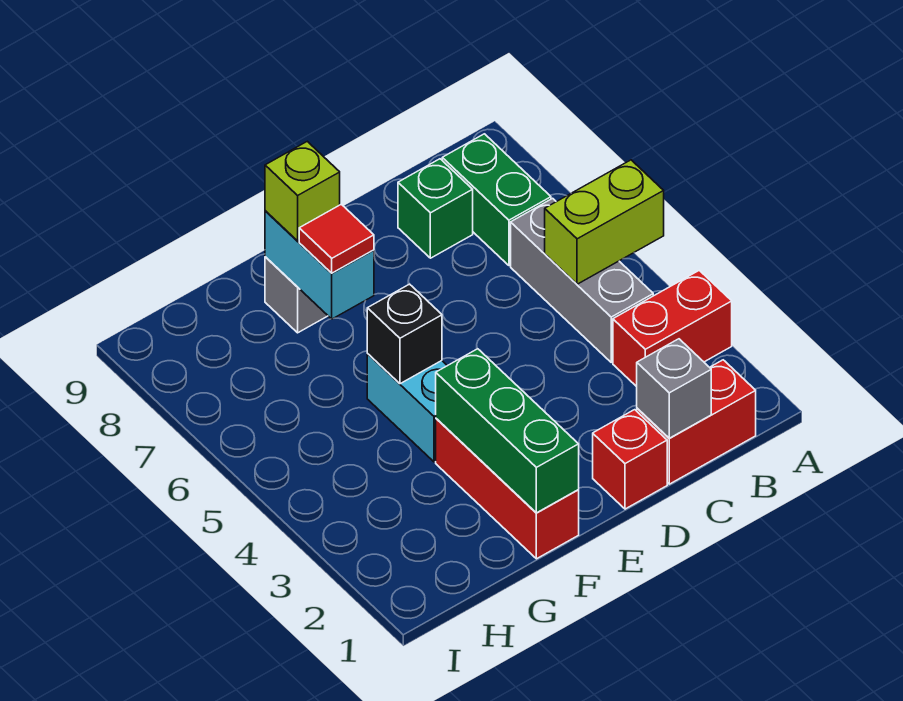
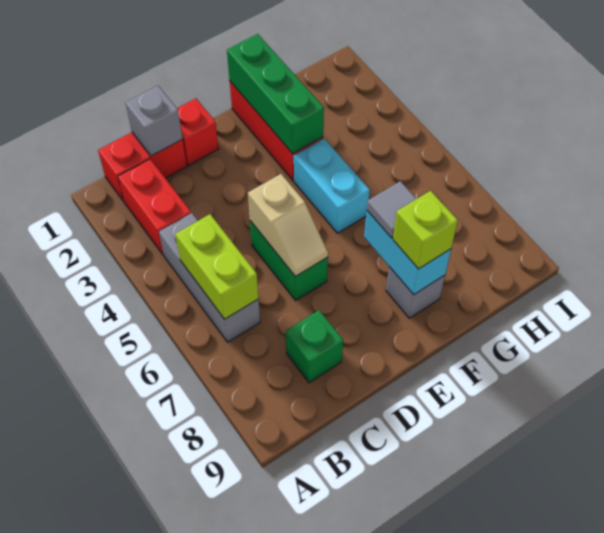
red 1x2 brick [613,270,732,387] -> red 1x2 brick turned to [118,159,191,255]
lime 1x2 brick [545,160,664,284] -> lime 1x2 brick turned to [175,214,259,319]
green 1x2 brick [442,134,551,266] -> green 1x2 brick moved to [250,221,328,300]
none -> tan 1x2 slope [248,174,328,277]
black 1x1 brick [367,284,442,384] -> none
red 1x1 tile [299,204,374,273] -> grey 1x1 tile [367,181,416,238]

